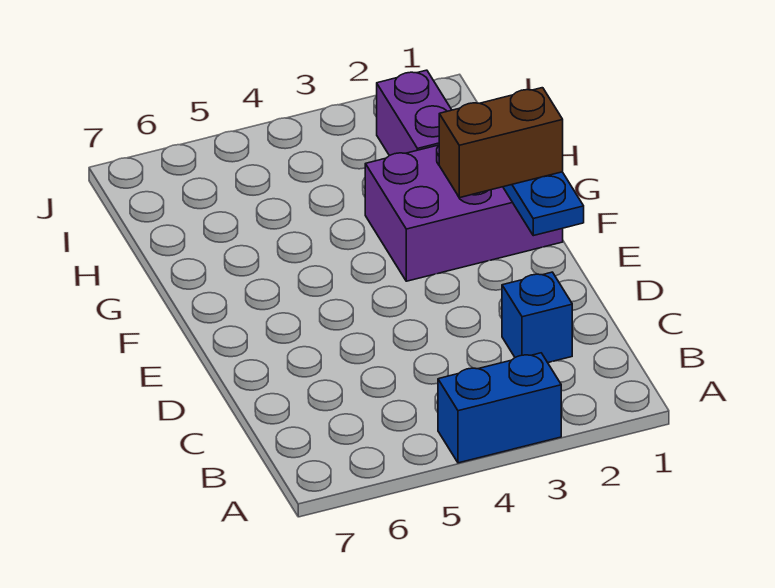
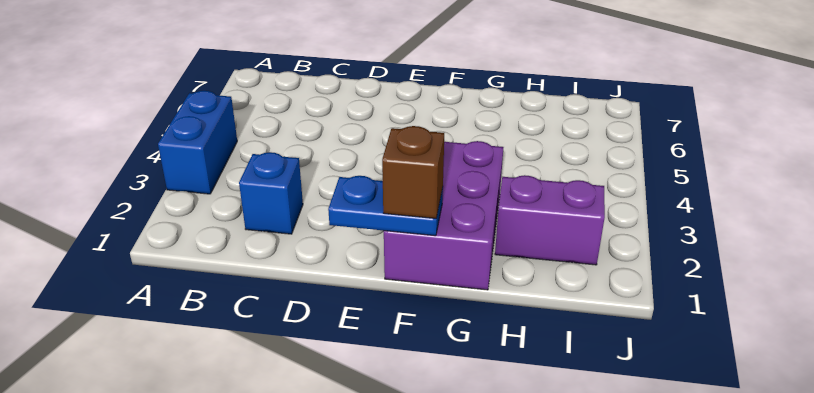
brown 1x2 brick [439,88,563,198] -> brown 1x1 brick [382,126,444,218]

